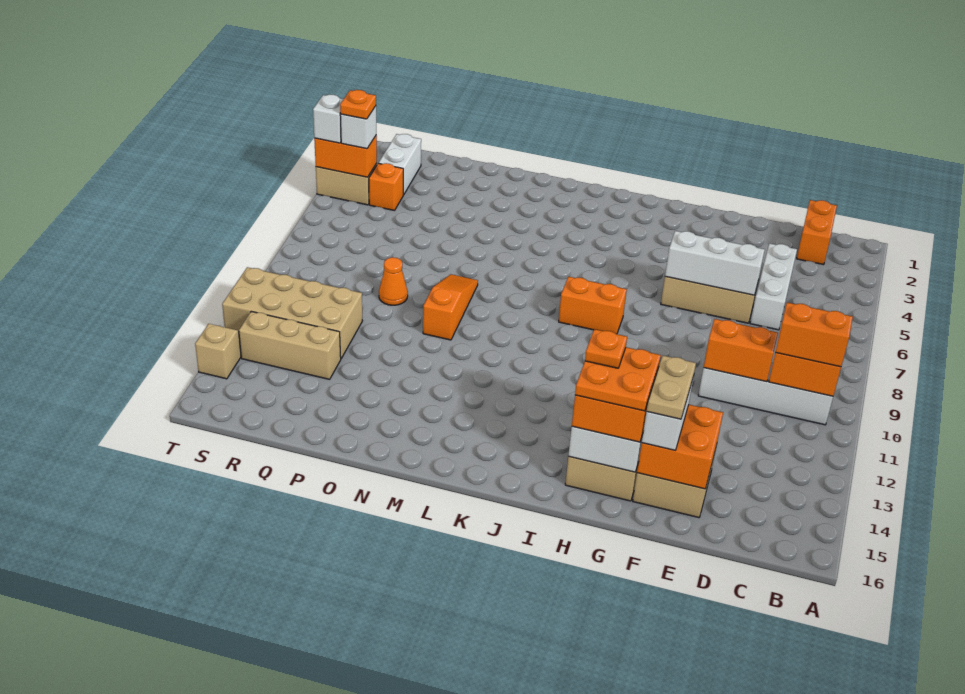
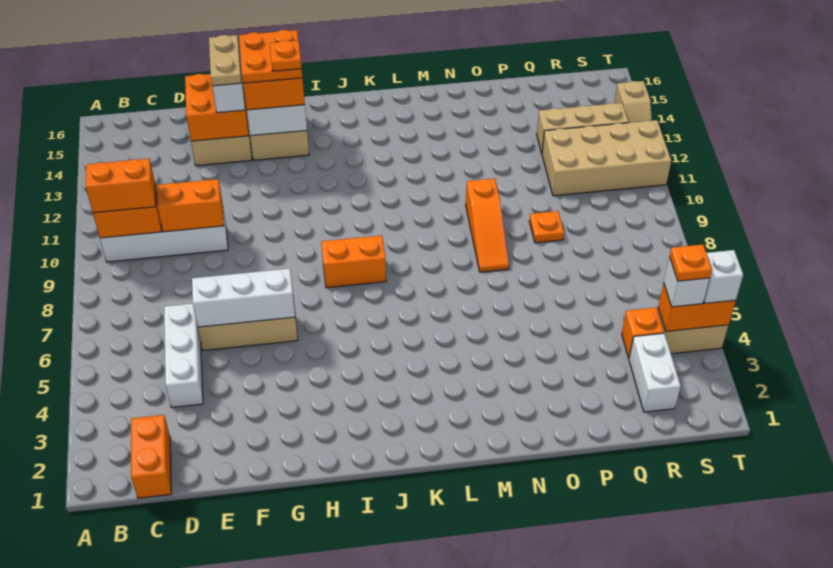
orange 1x1 cone [379,257,408,305] -> orange 1x1 plate [529,211,564,243]

